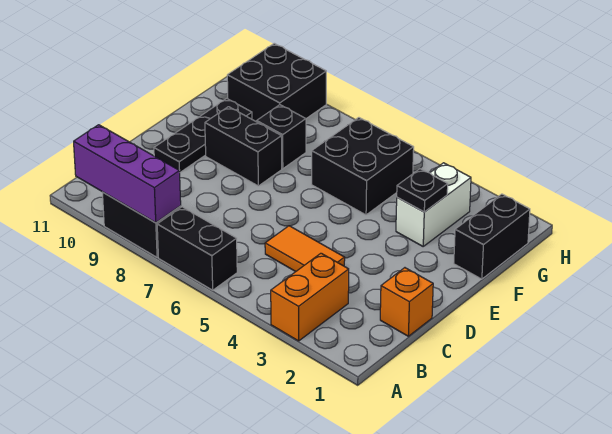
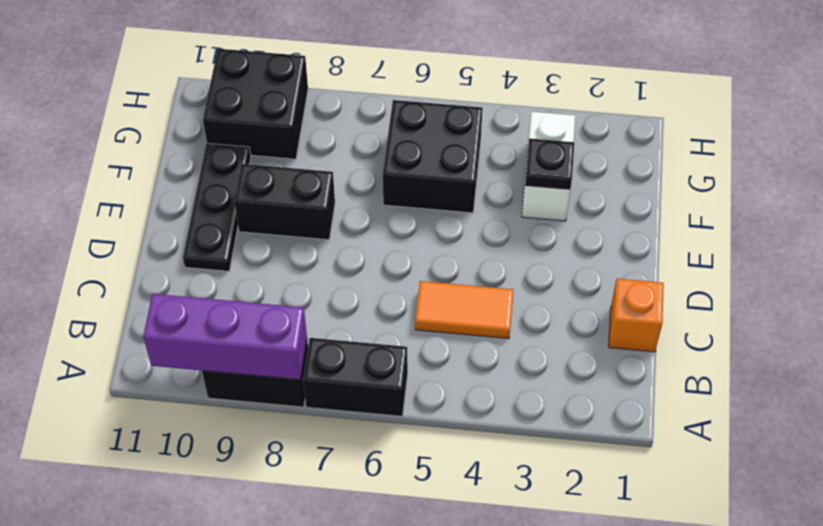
orange 1x2 brick [271,253,349,341] -> none
black 1x2 brick [454,194,530,279] -> none
black 1x1 brick [257,105,306,169] -> none

